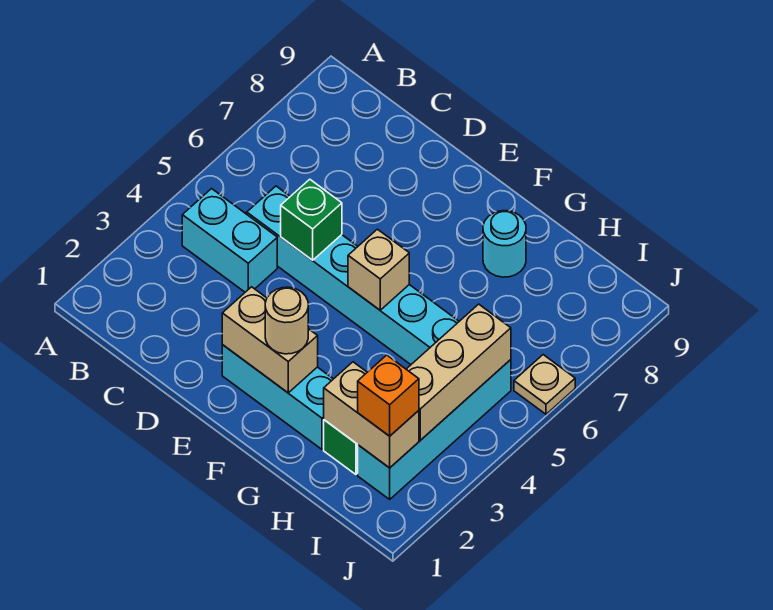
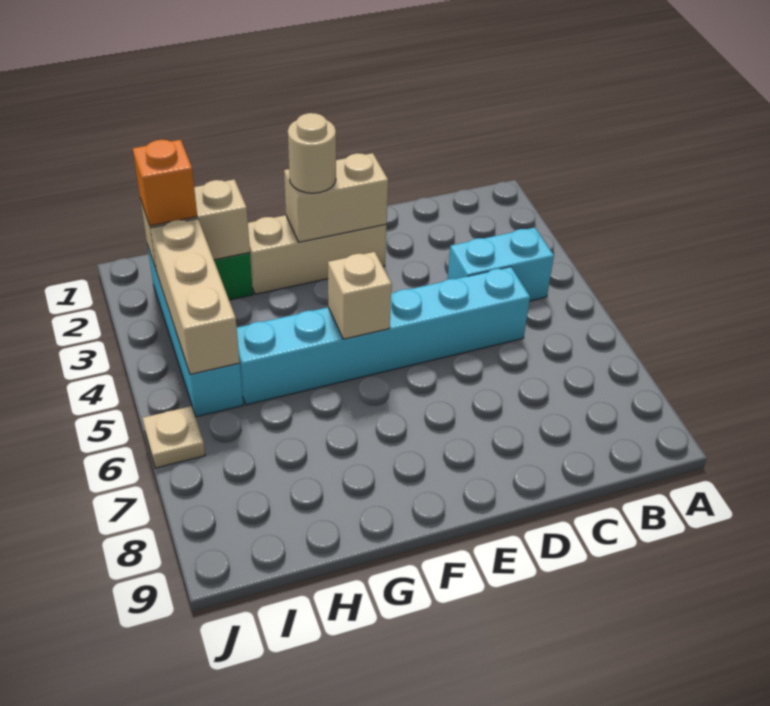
green 1x1 brick [281,179,342,260] -> none
cyan 1x3 brick [222,345,333,449] -> tan 1x3 brick [248,215,387,294]
cyan 1x1 round brick [483,211,526,277] -> none

